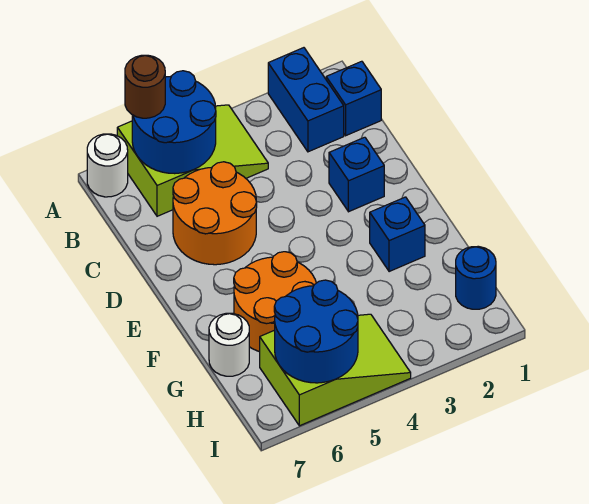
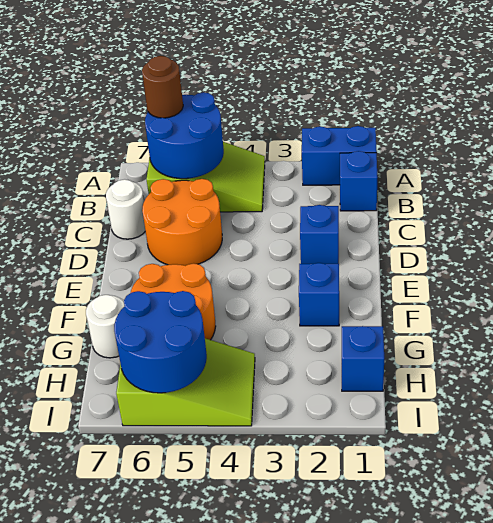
blue 1x2 brick [268,48,344,152] -> blue 1x2 brick turned to [302,126,377,185]
white 1x1 round brick [87,134,128,197] -> white 1x1 round brick moved to [106,179,145,239]
blue 1x1 round brick [456,246,496,309] -> blue 1x1 brick [342,326,384,391]

